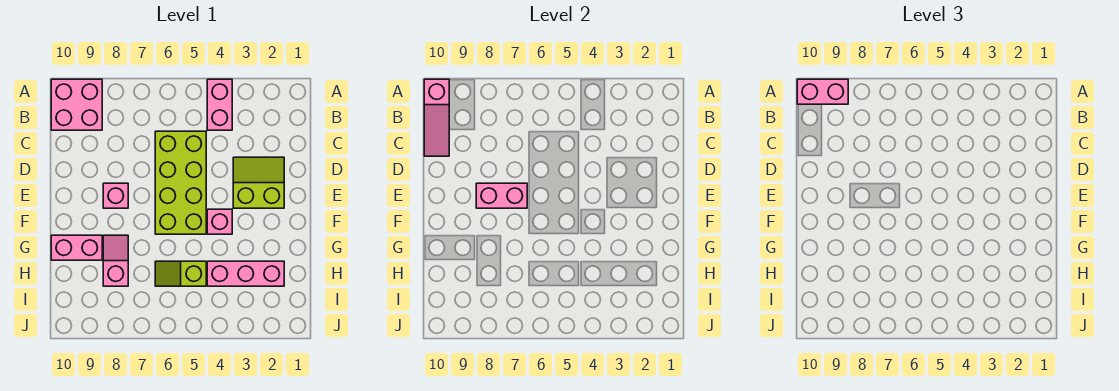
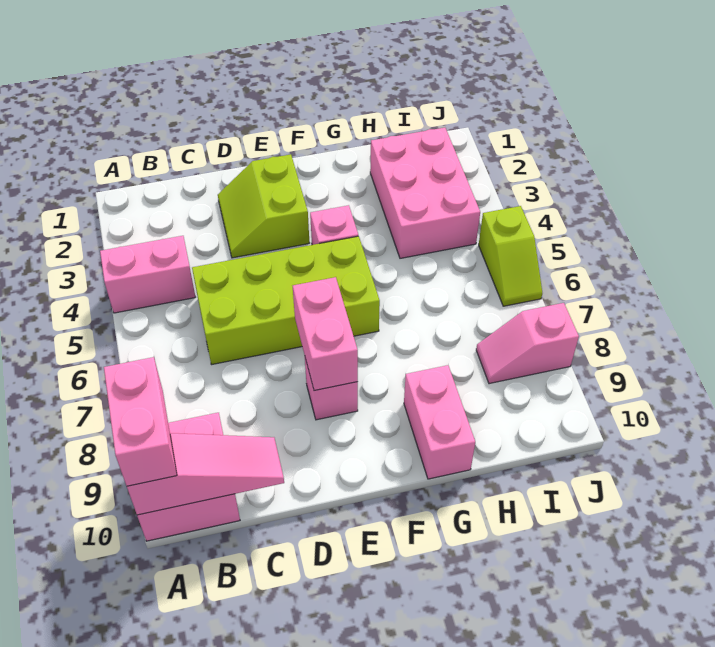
pink 1x2 slope [103,235,128,286] -> pink 1x2 slope moved to [476,303,579,384]
pink 1x3 brick [207,261,284,286] -> pink 2x3 brick [370,128,480,258]
lime 1x2 slope [155,261,206,286] -> lime 1x2 slope moved to [479,206,542,306]

